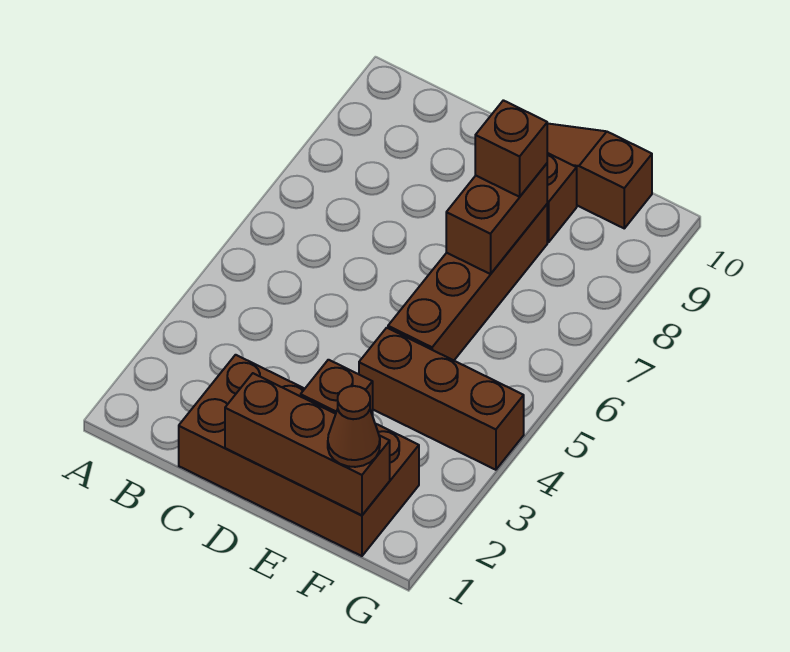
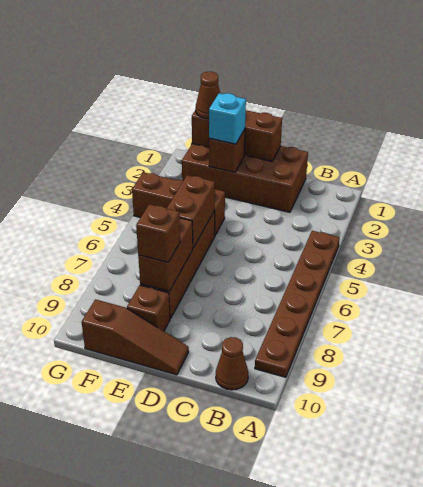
none -> brown 1x6 plate [255,231,340,377]
none -> brown 1x1 cone [216,337,248,390]
none -> cyan 1x1 brick [209,93,246,144]
none -> brown 1x2 brick [167,175,215,248]

